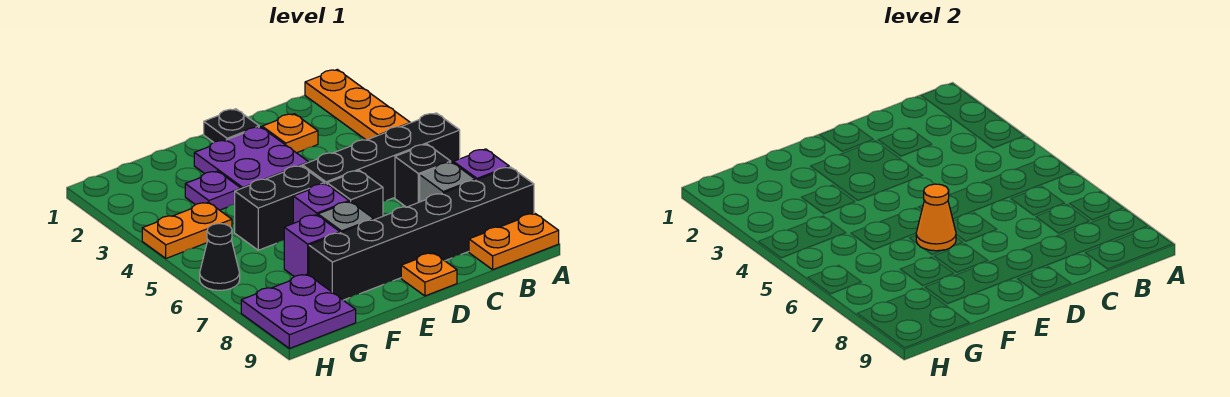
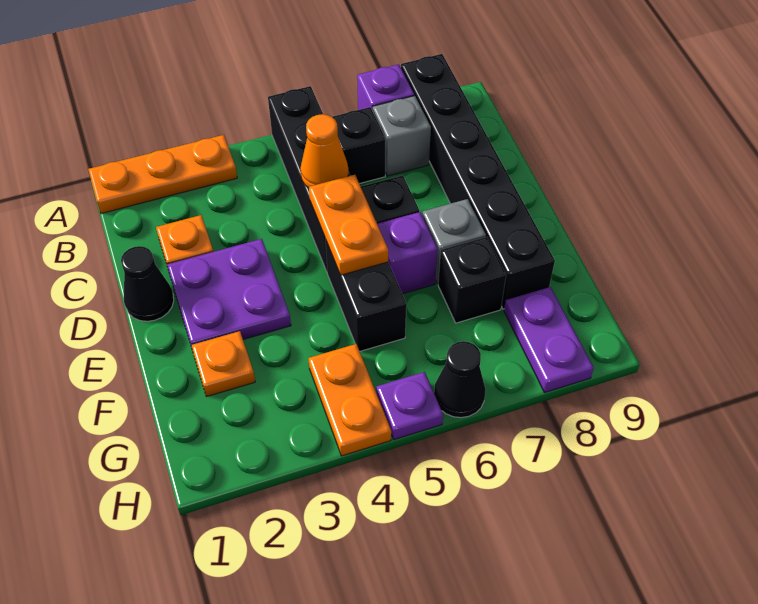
orange 1x2 plate [469,214,559,270] -> orange 1x2 plate moved to [309,175,388,275]
black 1x1 plate [204,109,259,142] -> black 1x1 cone [121,246,174,321]
orange 1x1 plate [401,253,457,296] -> orange 1x1 plate moved to [191,331,255,397]
orange 1x1 cone [916,184,956,251] -> orange 1x1 cone moved to [300,114,348,188]
purple 1x1 plate [185,171,241,210] -> purple 1x1 plate moved to [376,372,443,440]
purple 1x1 brick [284,215,340,277] -> black 1x1 brick [438,237,506,323]
purple 2x2 plate [241,274,356,348] -> purple 1x2 plate [504,287,594,392]

